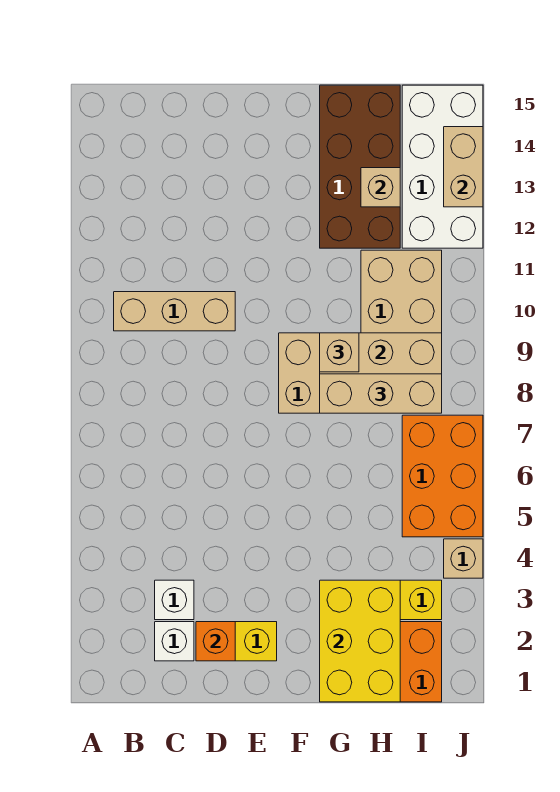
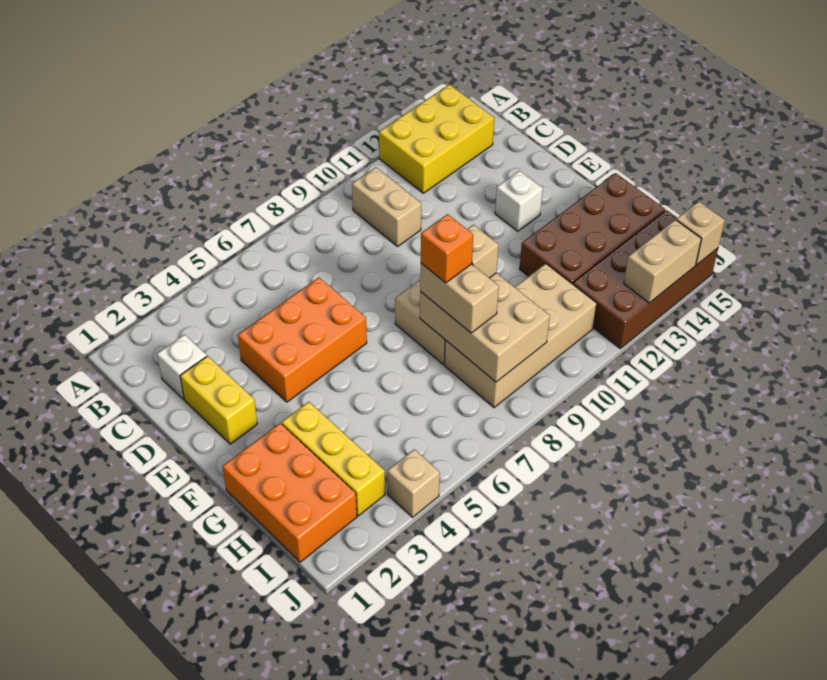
tan 1x3 brick [114,292,235,331] -> tan 1x2 brick [352,167,421,247]
white 1x1 brick [155,580,194,620] -> white 1x1 brick moved to [495,171,543,231]
orange 1x1 brick [196,622,235,661] -> orange 1x1 brick moved to [421,214,473,283]
yellow 2x3 brick [320,580,400,702] -> yellow 2x3 brick moved to [379,85,494,193]
tan 1x3 brick [320,374,442,413] -> tan 1x2 brick [420,263,499,333]
tan 1x1 brick [361,168,400,207] -> tan 1x1 brick moved to [676,202,725,265]
orange 2x3 brick [402,415,483,537] -> orange 2x3 brick moved to [238,277,367,402]
white 2x4 brick [402,85,483,248] -> brown 2x4 brick [573,210,718,348]

